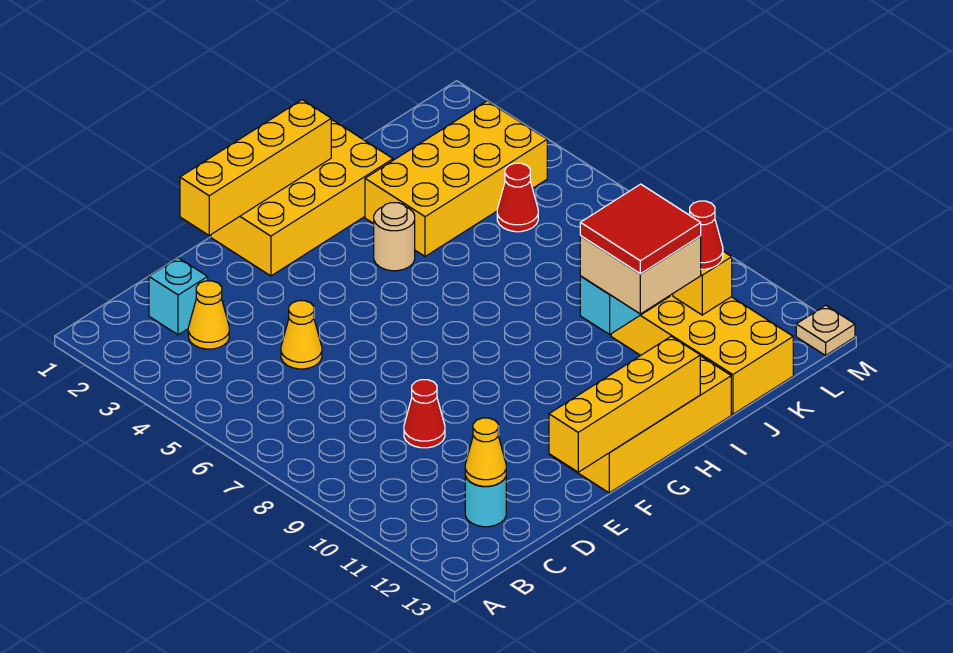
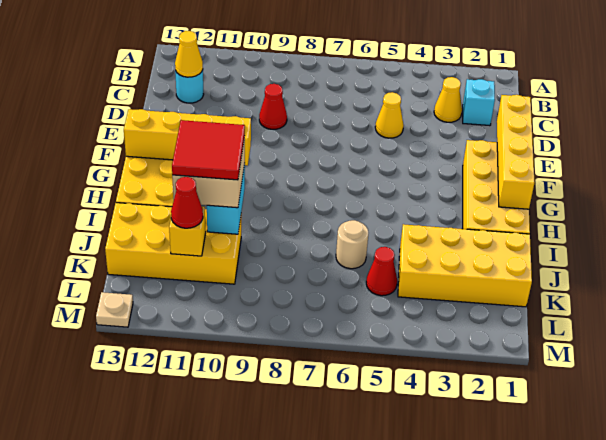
yellow 1x4 brick [549,336,700,472] -> yellow 1x4 brick turned to [124,109,251,165]
tan 1x1 round brick [374,203,415,271] -> tan 1x1 round brick moved to [336,220,368,269]
yellow 2x4 brick [365,101,547,256] -> yellow 2x4 brick turned to [398,224,532,307]

